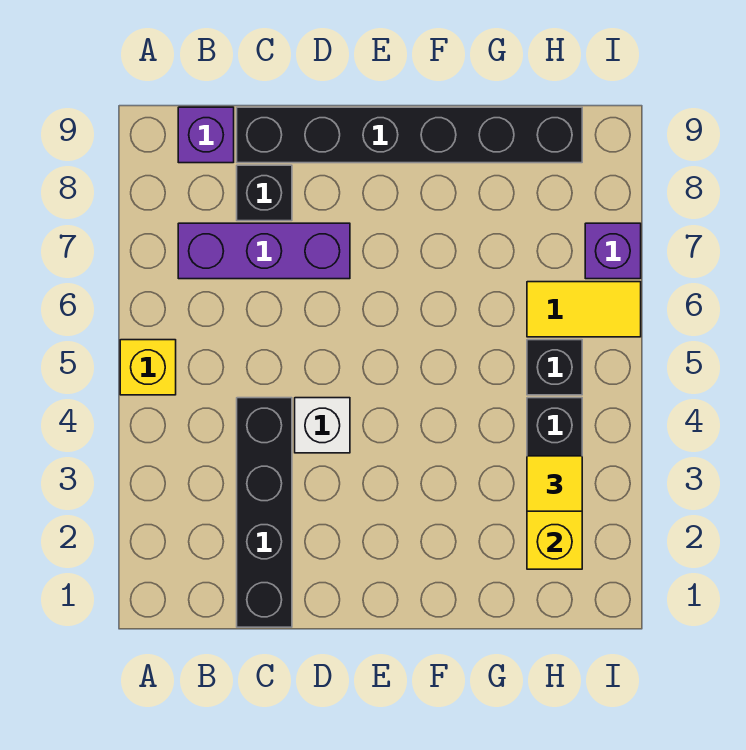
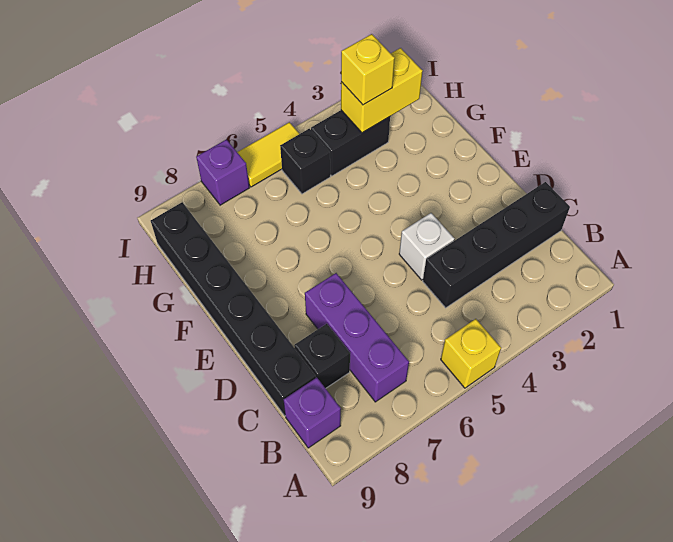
yellow 1x1 tile [527,456,582,511] -> yellow 1x1 brick [341,34,395,105]
yellow 1x2 tile [527,282,641,337] -> yellow 1x2 tile turned to [237,122,299,187]

